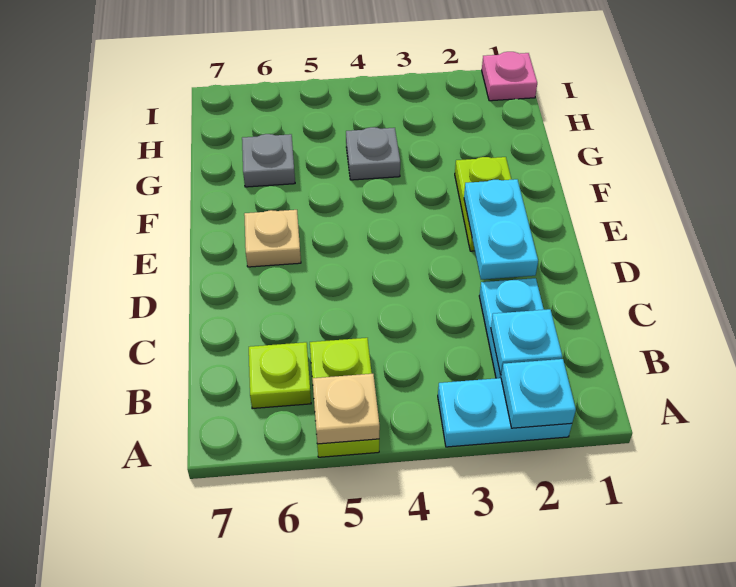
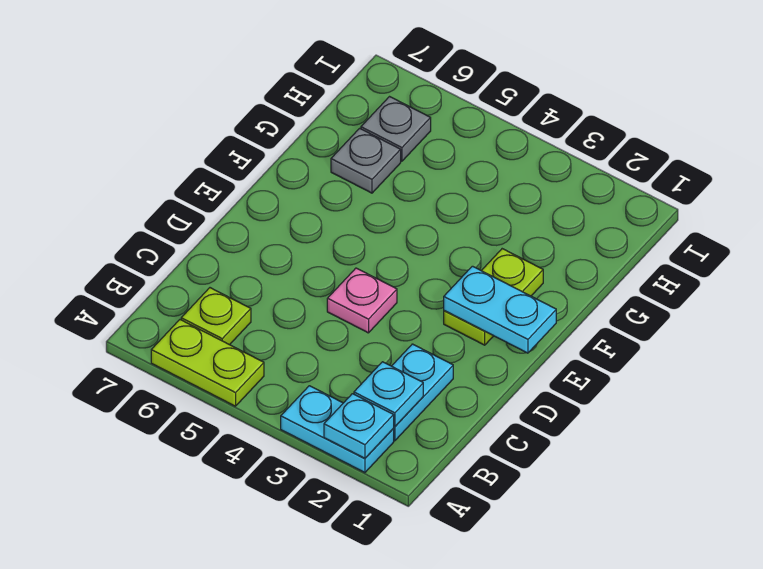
lime 1x2 plate [310,338,379,457] -> lime 1x2 plate turned to [151,320,264,406]
tan 1x1 plate [312,374,380,444] -> none
cyan 1x2 plate [464,179,538,280] -> cyan 1x2 plate turned to [444,266,556,353]
tan 1x1 plate [244,210,301,267] -> none
grey 1x1 plate [346,127,400,180] -> grey 1x1 plate moved to [361,97,431,161]
pink 1x1 plate [482,52,537,101] -> pink 1x1 plate moved to [327,268,397,333]

